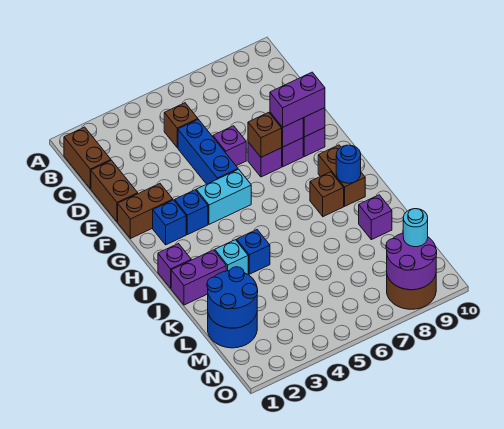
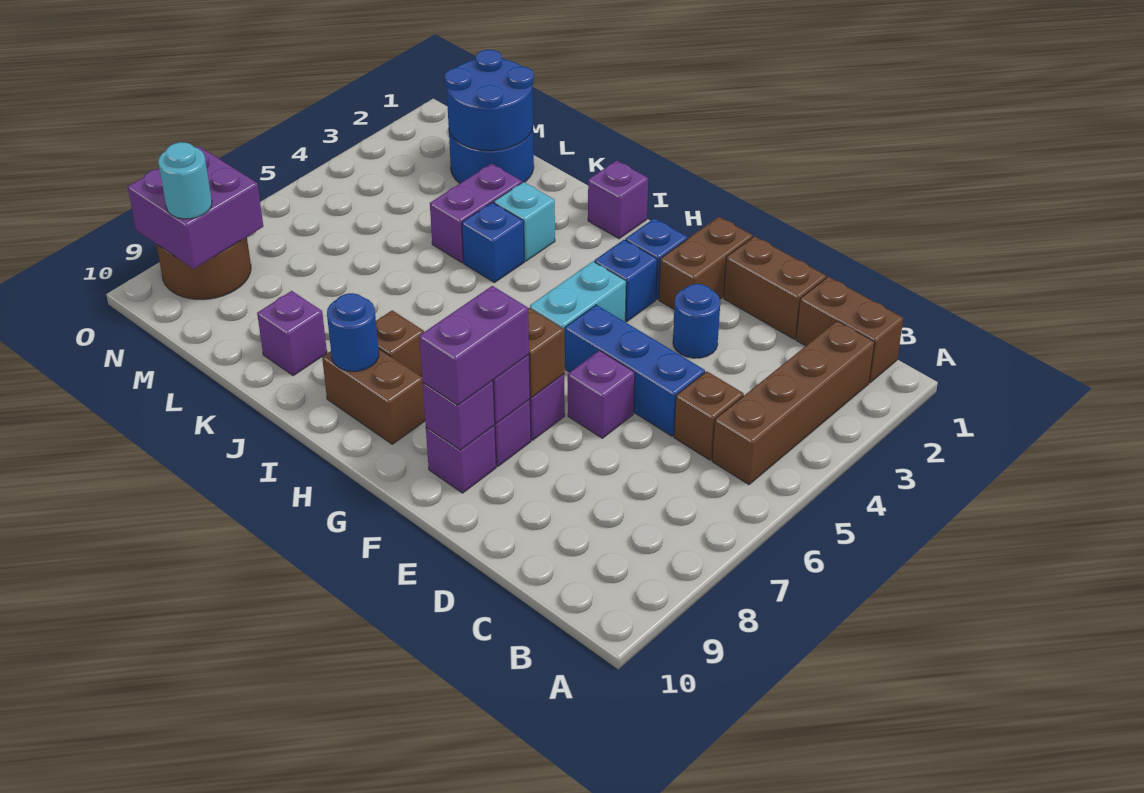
none -> brown 1x4 brick [712,321,875,485]
none -> blue 1x1 round brick [673,284,720,358]
purple 1x2 brick [171,250,226,305] -> purple 1x2 brick moved to [430,164,522,263]
purple 2x2 round brick [386,233,437,290] -> purple 2x2 brick [128,146,263,269]

